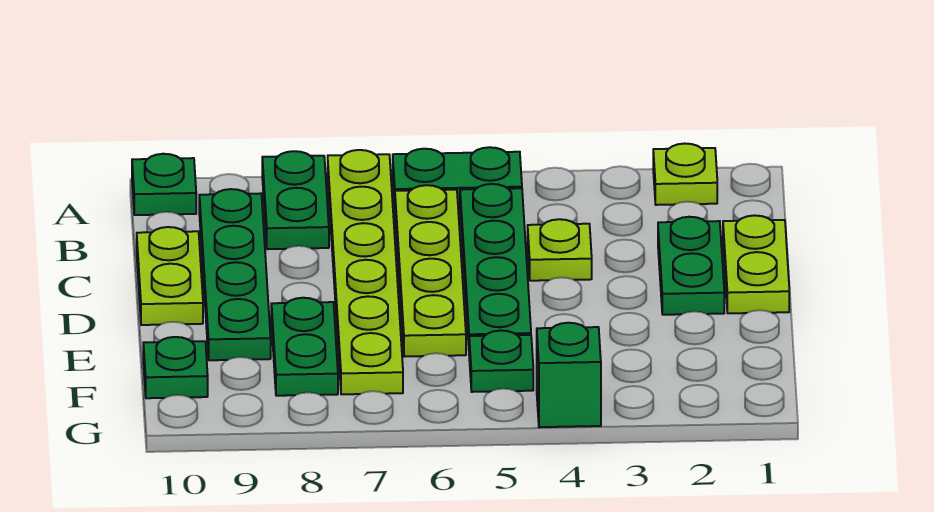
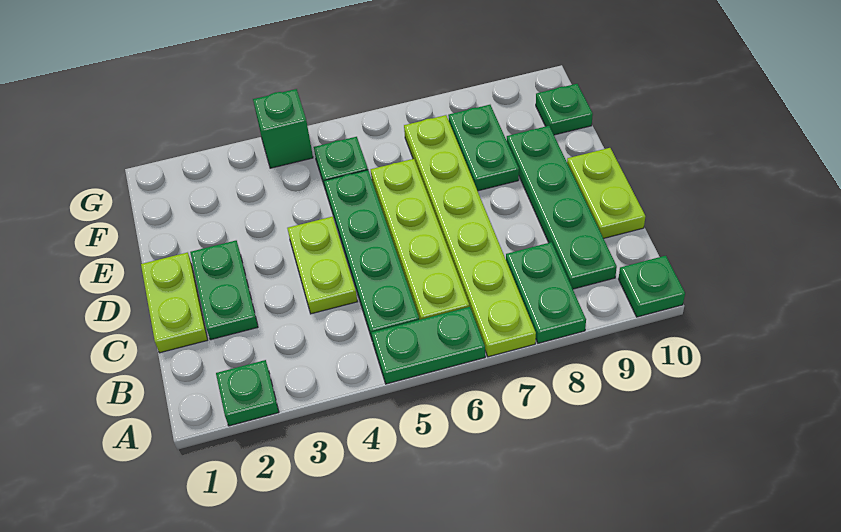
lime 1x1 plate [653,144,717,205] -> green 1x1 plate [216,360,279,426]
lime 1x1 plate [528,219,592,281] -> lime 1x2 plate [287,216,358,314]

